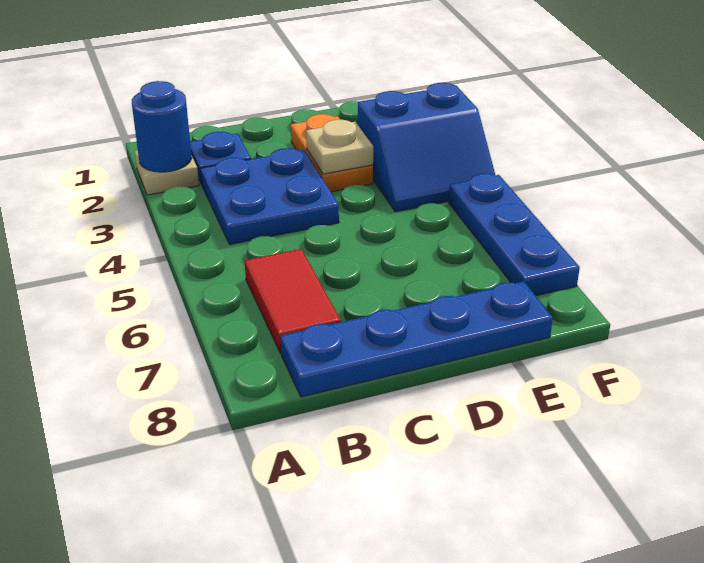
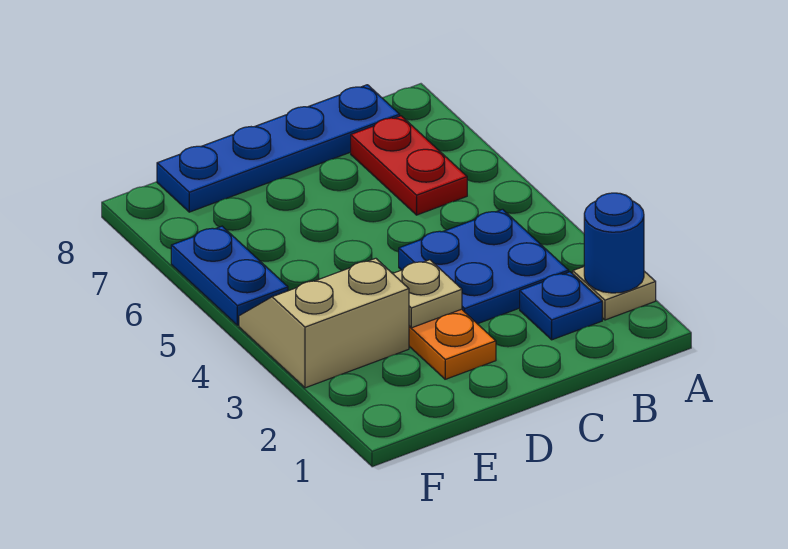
red 1x2 tile [245,249,341,353] -> red 1x2 plate [351,116,467,215]
blue 2x2 slope [358,83,495,212] -> tan 2x2 slope [239,258,409,388]
blue 1x3 plate [449,174,580,296] -> blue 1x2 plate [171,226,288,325]

